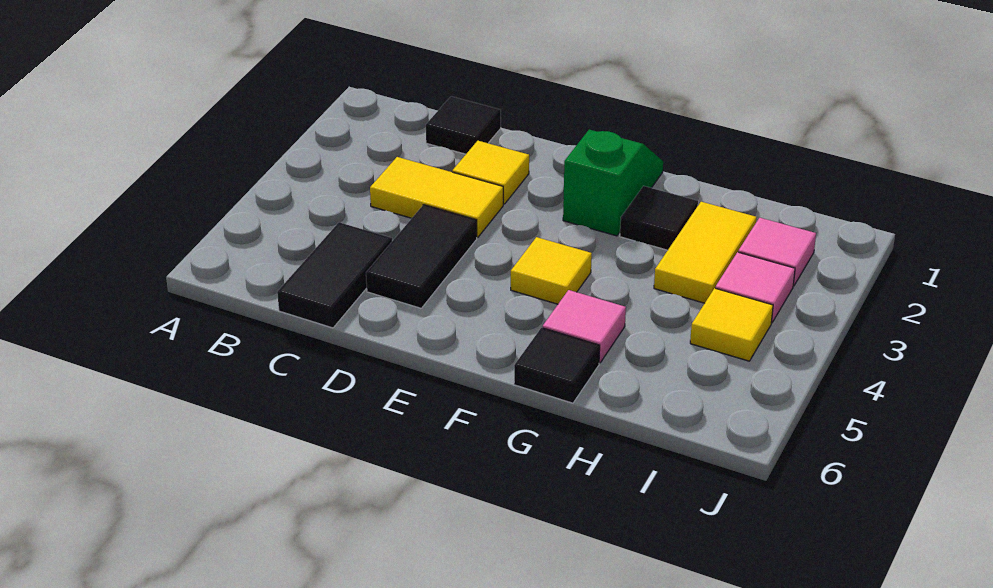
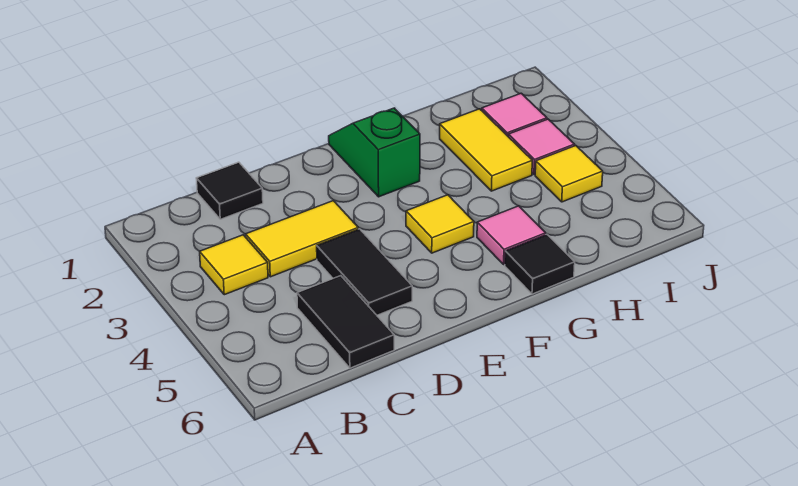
yellow 1x1 tile [452,141,529,204] -> yellow 1x1 tile moved to [200,235,268,295]
black 1x1 tile [620,186,698,250] -> none

